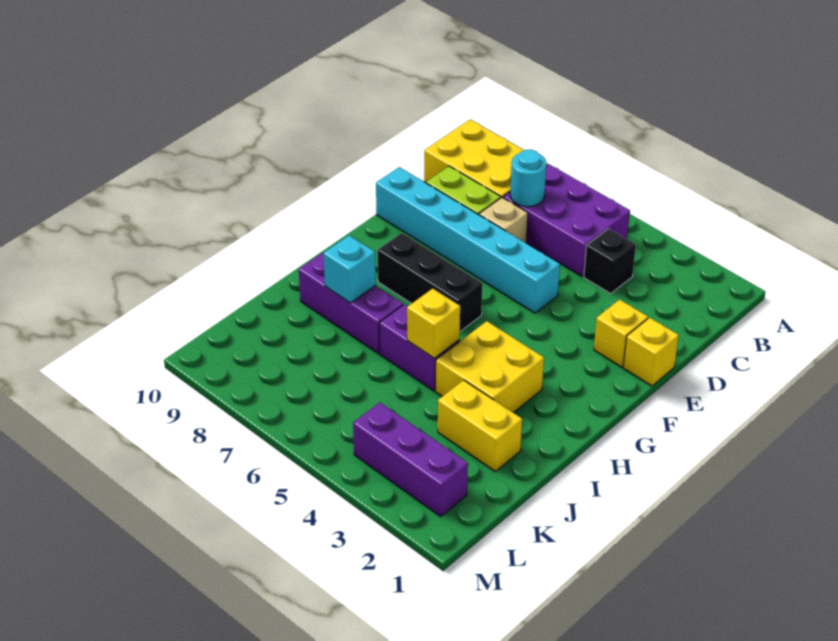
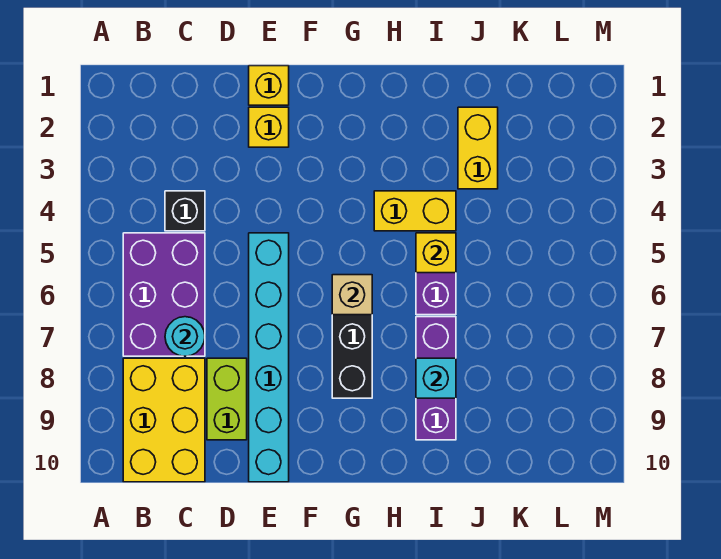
tan 1x1 brick [479,197,528,243] -> tan 1x1 brick moved to [332,275,372,315]
yellow 2x2 brick [436,321,544,413] -> yellow 1x2 brick [374,191,456,231]
purple 1x3 brick [353,403,468,516] -> none

